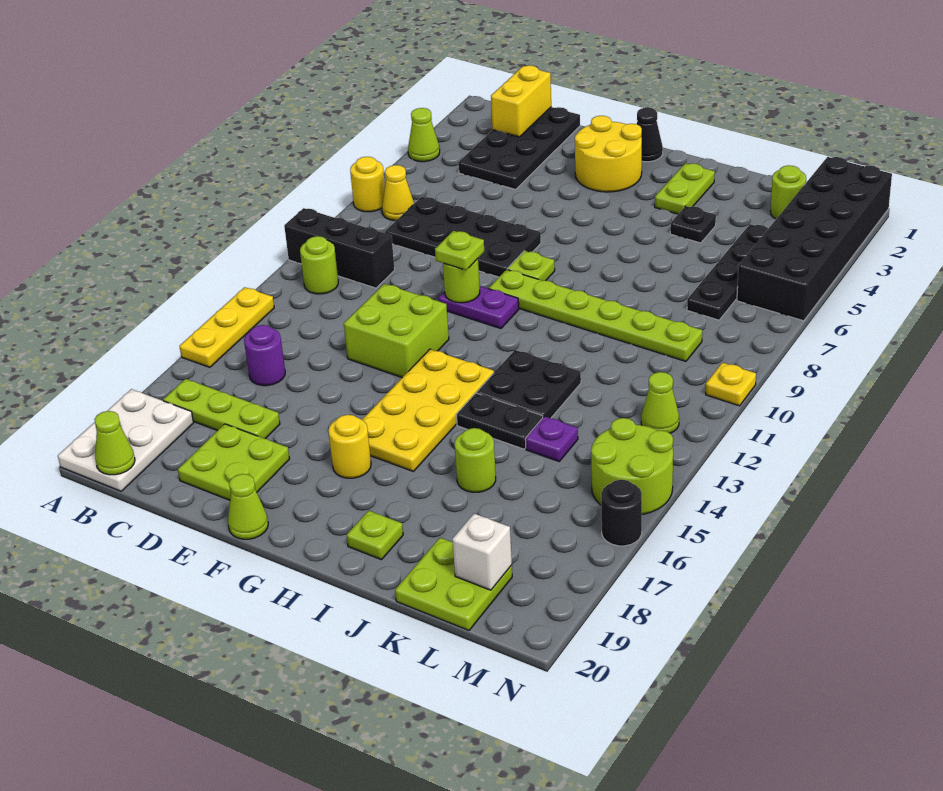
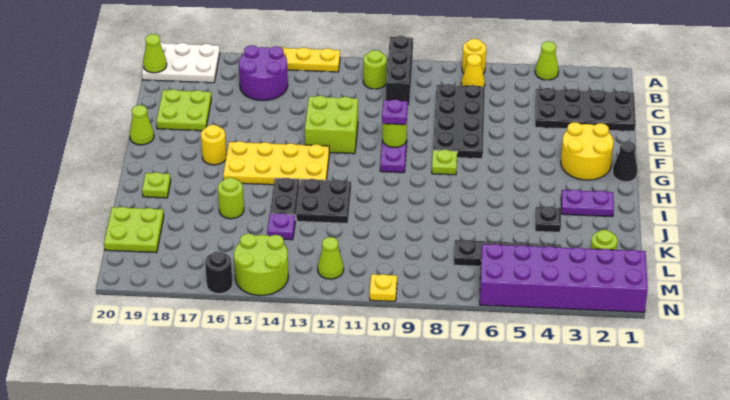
lime 1x3 plate [163,379,280,439] -> none
yellow 1x2 brick [491,65,551,137] -> none
purple 1x1 round brick [244,325,285,386] -> purple 2x2 round brick [239,45,288,100]
lime 1x1 plate [435,231,484,270] -> purple 1x1 plate [382,99,408,125]
lime 1x6 plate [489,270,702,361] -> none
lime 1x2 plate [655,163,715,214] -> purple 1x2 plate [561,190,614,217]
white 1x1 brick [452,514,512,590] -> none
black 2x6 brick [737,157,892,321] -> purple 2x6 brick [480,244,648,312]

